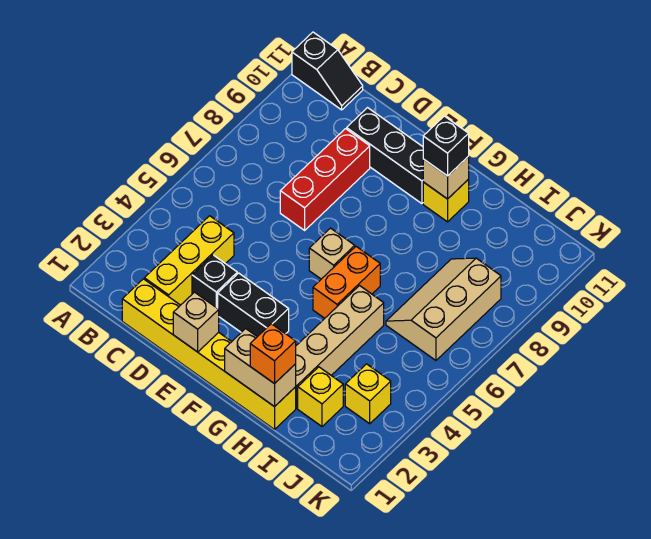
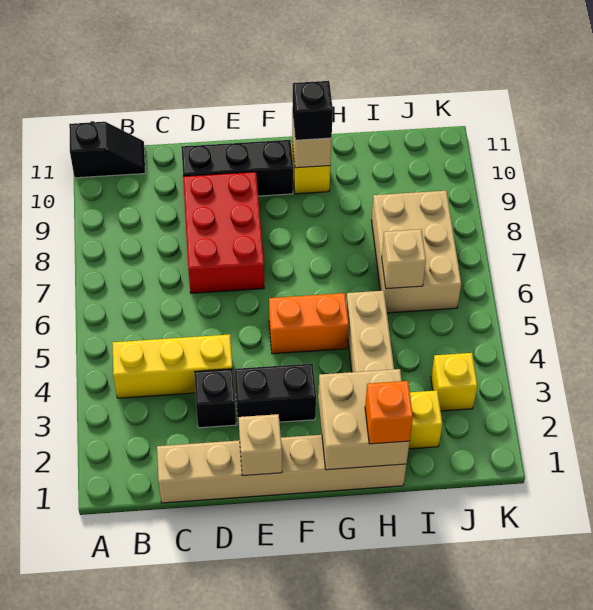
yellow 1x6 brick [122,279,296,429] -> tan 1x6 brick [157,435,406,503]
yellow 1x3 brick [144,216,234,305] -> yellow 1x3 brick turned to [112,334,233,398]
red 1x3 brick [280,129,370,230] -> red 2x3 brick [183,172,264,293]
tan 1x1 brick [309,228,355,279] -> tan 1x1 brick moved to [382,229,426,289]
tan 1x2 brick [225,329,296,407] -> tan 2x2 brick [318,369,410,470]
orange 1x2 brick [313,247,380,318] -> orange 1x2 brick turned to [269,293,349,354]
tan 2x3 slope [386,258,501,360] -> tan 2x3 brick [372,191,461,313]

